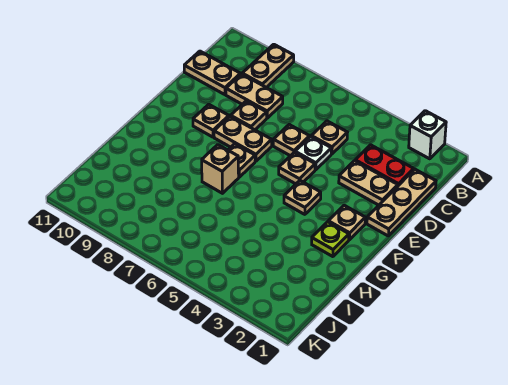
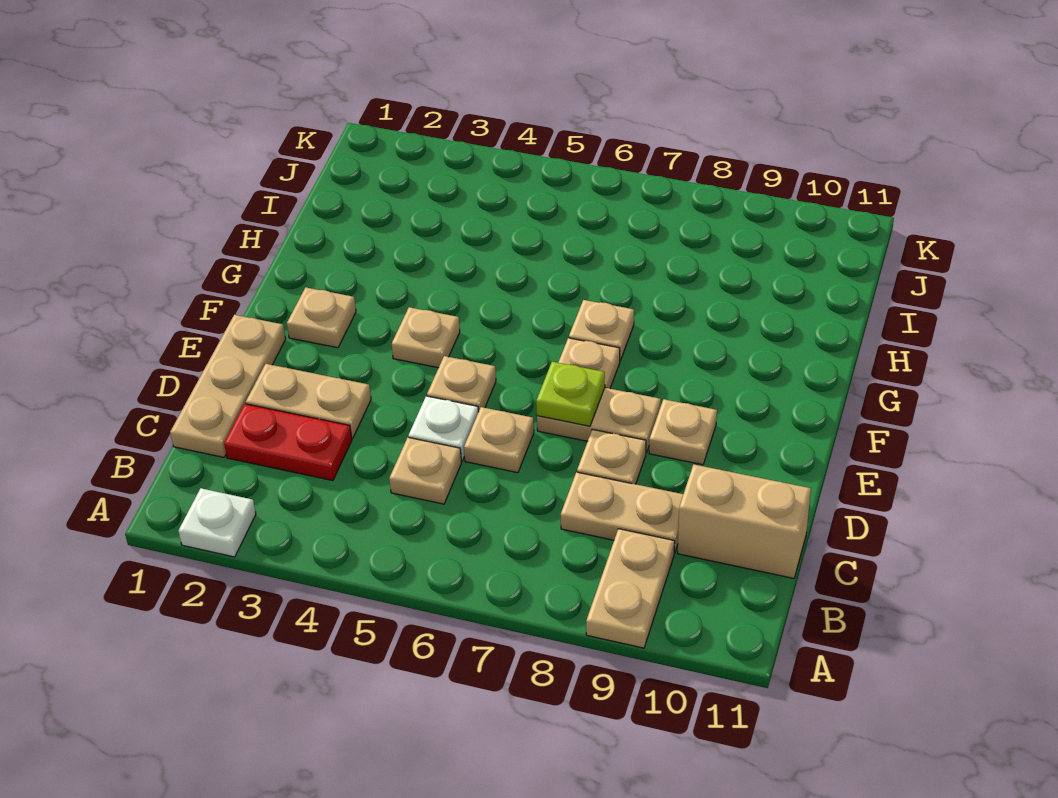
white 1x1 brick [409,111,446,159] -> white 1x1 plate [179,488,256,557]
tan 1x2 plate [184,51,240,95] -> tan 1x2 brick [678,464,811,578]
lime 1x1 plate [312,222,349,257] -> lime 1x1 plate moved to [536,362,605,426]
tan 1x1 brick [202,145,239,193] -> tan 1x1 plate [569,300,634,361]

